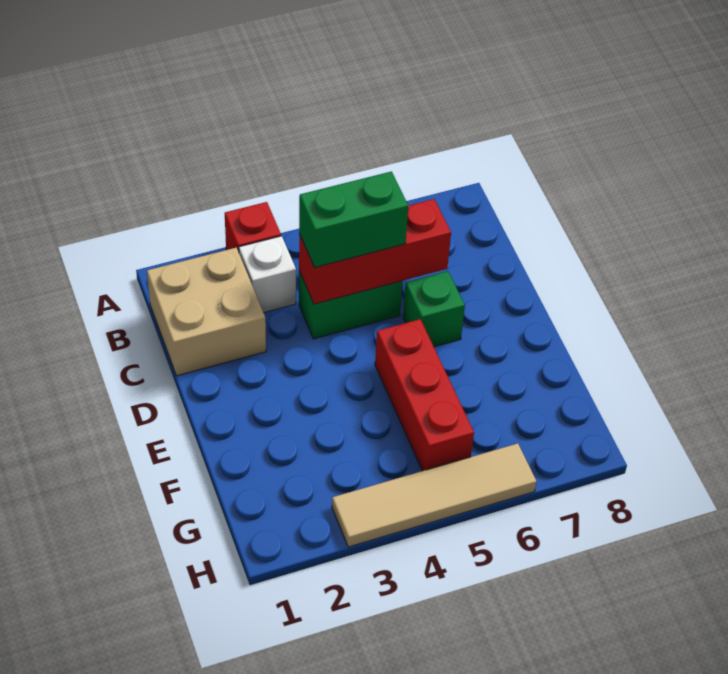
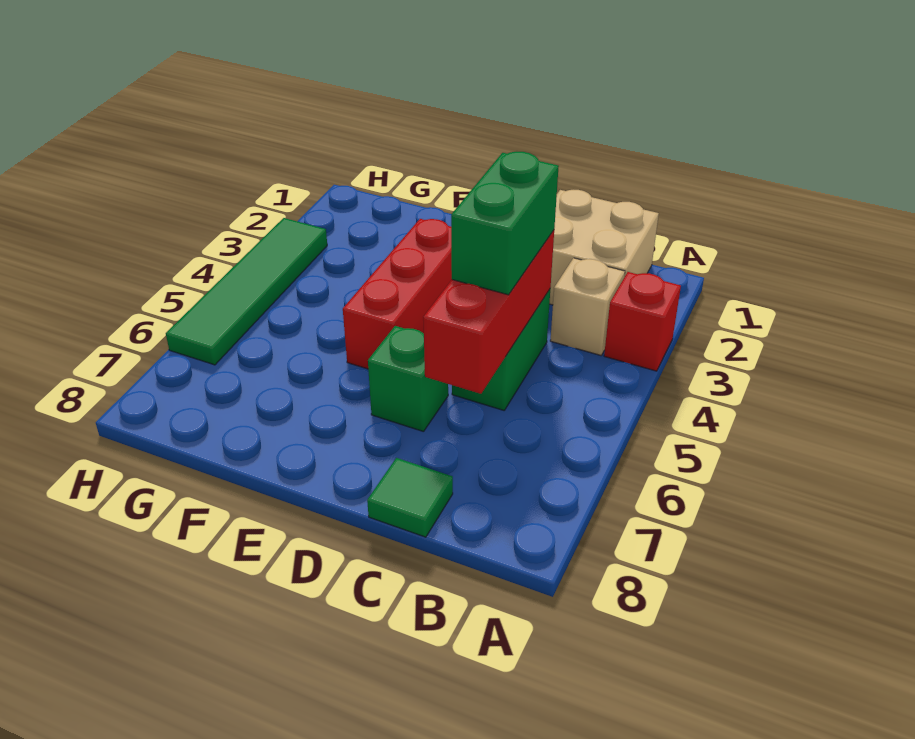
white 1x1 brick [239,236,296,313] -> tan 1x1 brick [550,258,625,355]
none -> green 1x1 tile [367,458,453,537]
red 1x3 brick [375,319,474,471] -> red 1x3 brick turned to [343,219,452,369]
tan 1x4 tile [332,443,537,547] -> green 1x4 tile [166,218,327,365]

